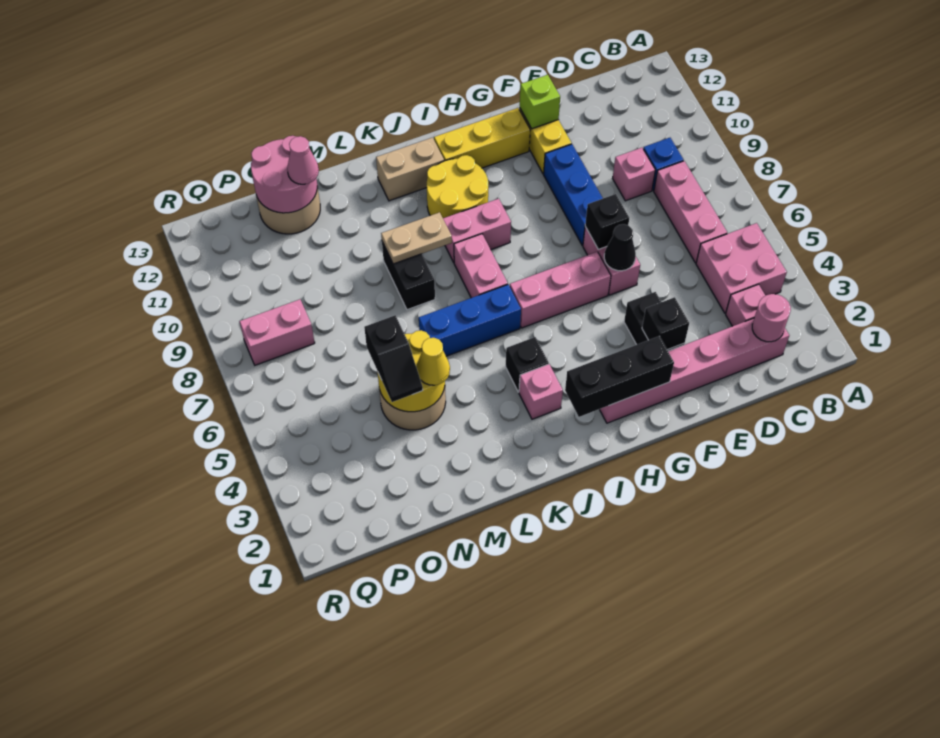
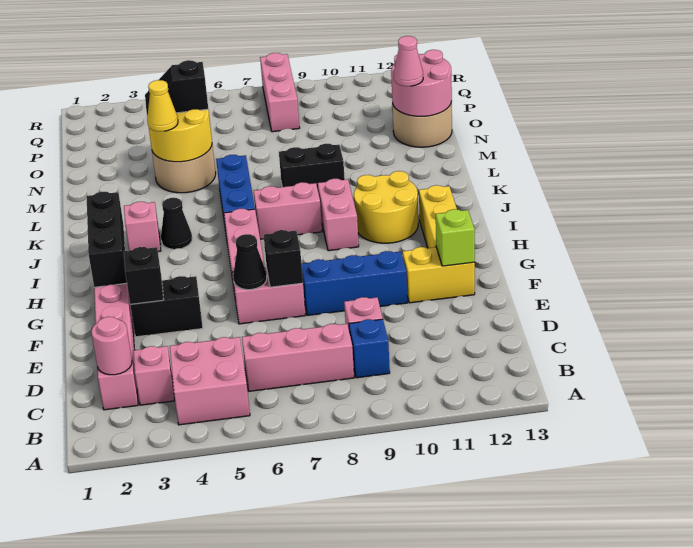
black 1x1 brick [506,337,549,392] -> black 1x1 cone [161,198,192,249]
tan 1x2 brick [376,138,444,201] -> none
tan 1x2 plate [381,212,452,264] -> none
pink 1x2 brick [239,299,315,365] -> pink 1x3 brick [260,53,300,132]

